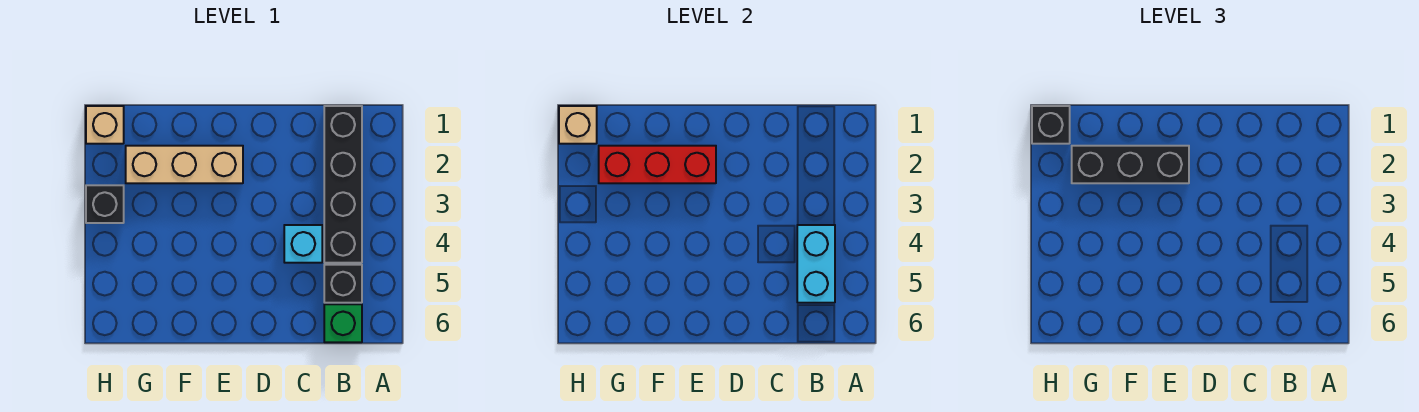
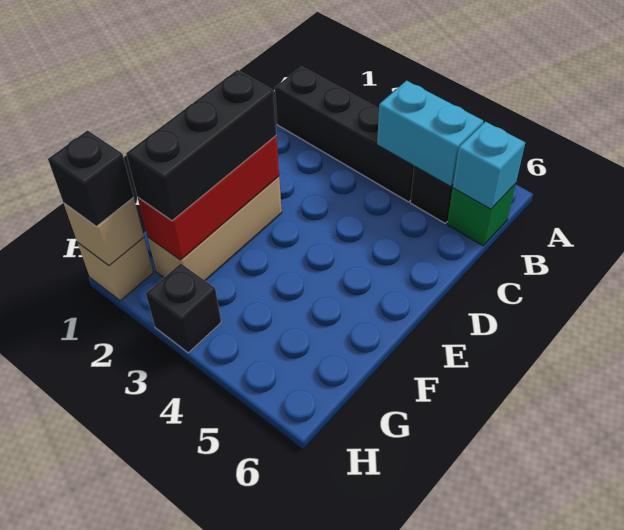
cyan 1x1 brick [284,225,322,263] -> cyan 1x1 brick moved to [453,122,525,209]

